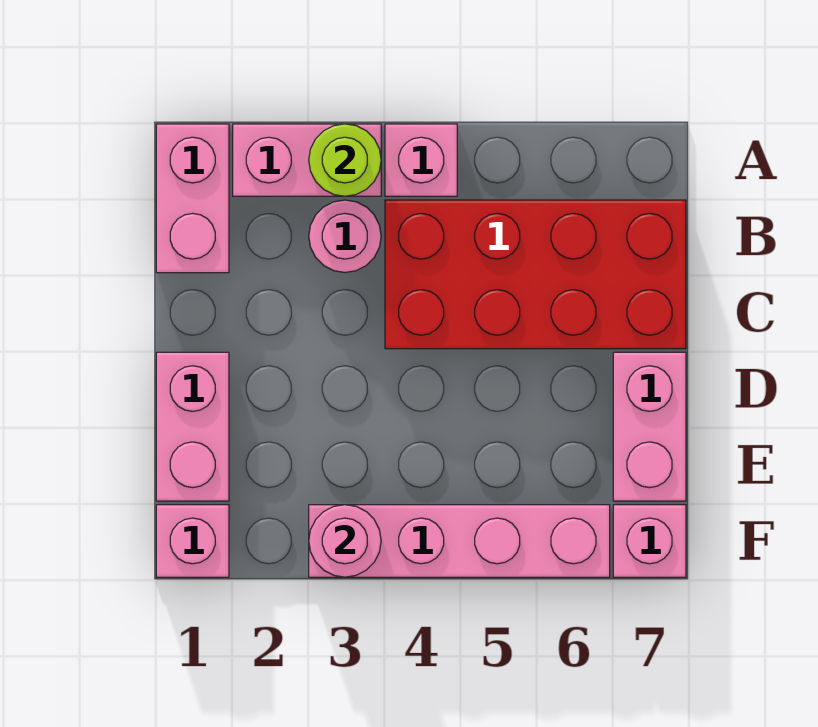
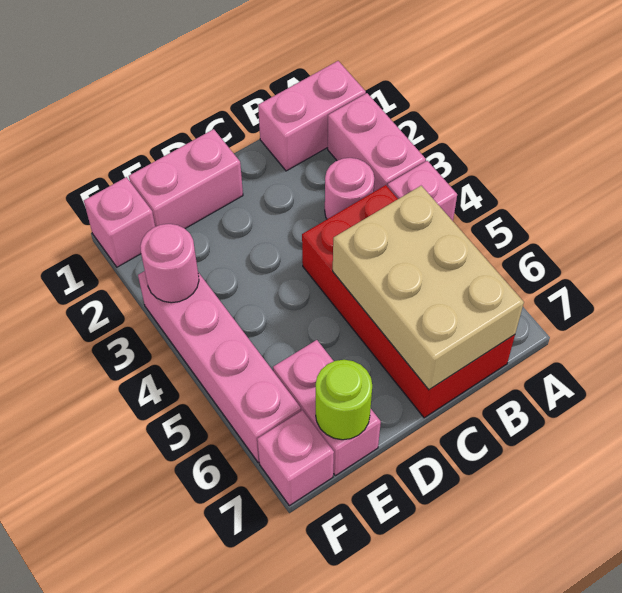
lime 1x1 round brick [309,124,381,196] -> lime 1x1 round brick moved to [316,360,372,440]
none -> tan 2x3 brick [333,186,524,390]
pink 1x2 brick [613,352,686,501] -> pink 1x2 brick turned to [273,340,381,476]

